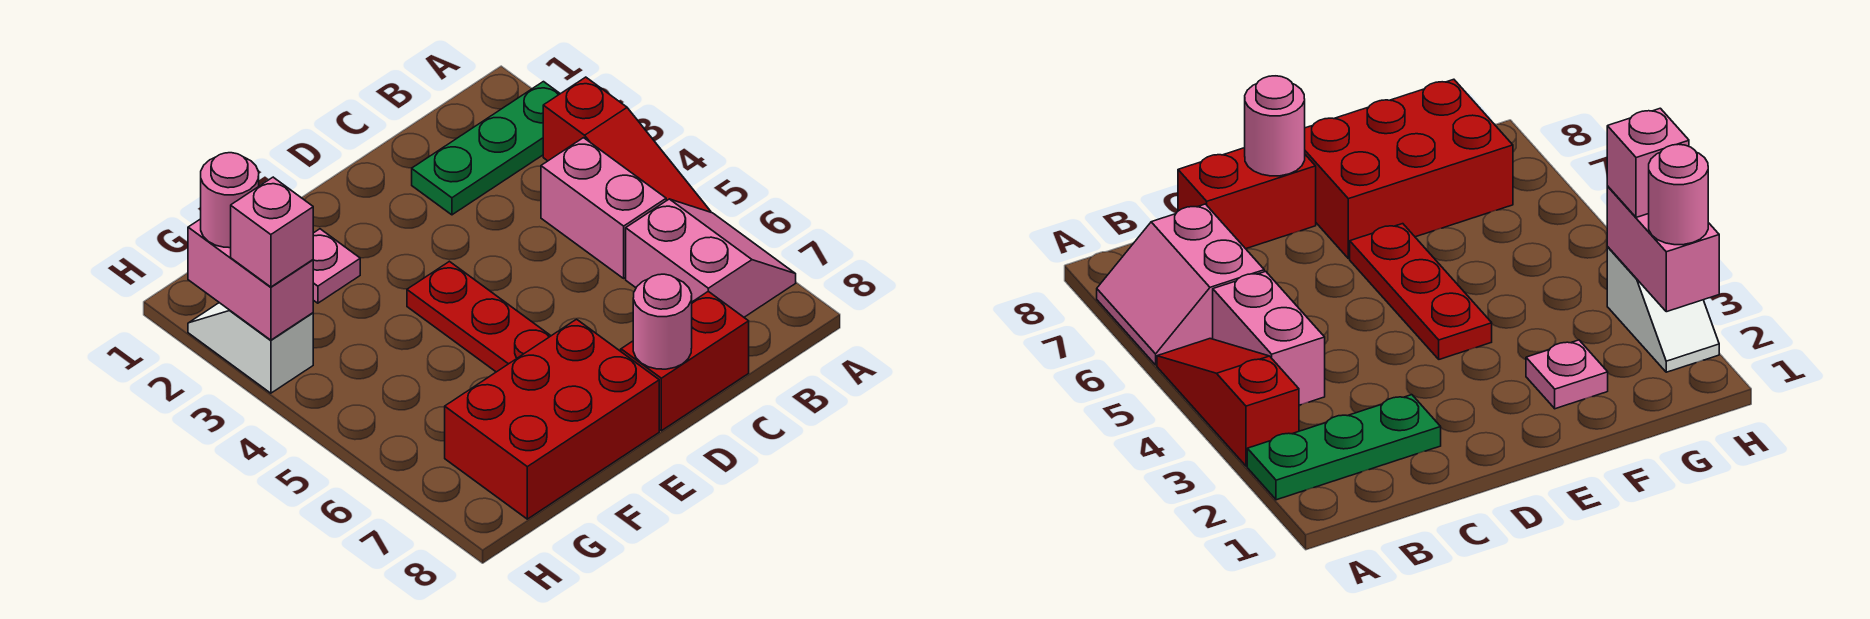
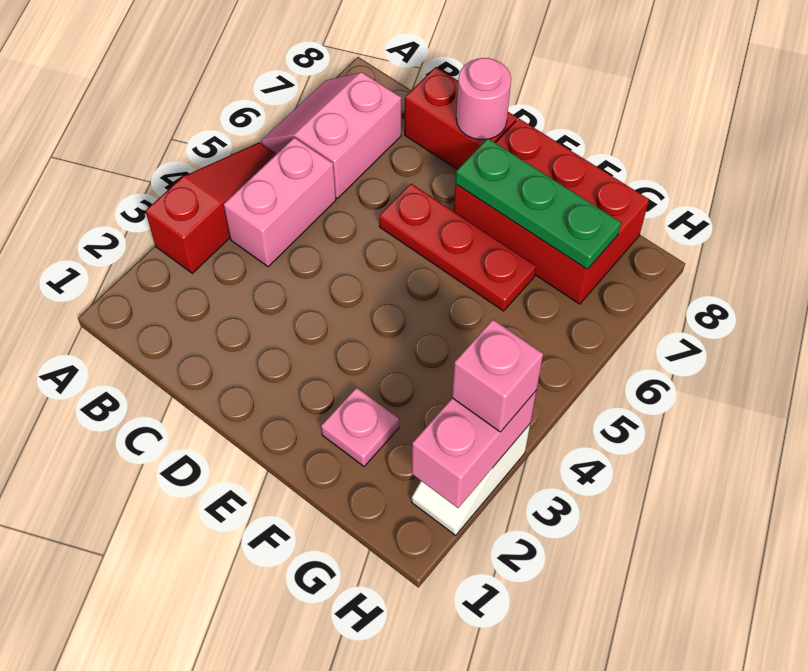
green 1x3 plate [412,82,560,215] -> green 1x3 plate moved to [455,139,621,269]
red 1x3 plate [407,262,551,372] -> red 1x3 plate turned to [379,184,536,311]
pink 1x1 round brick [201,153,259,248] -> none

